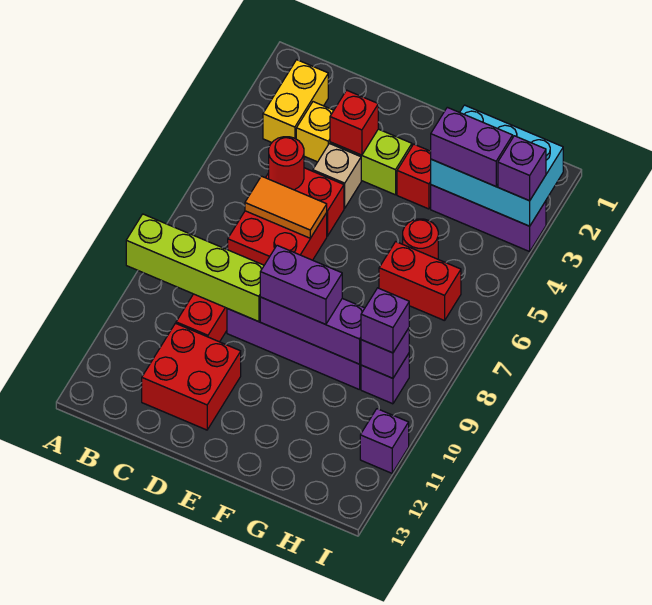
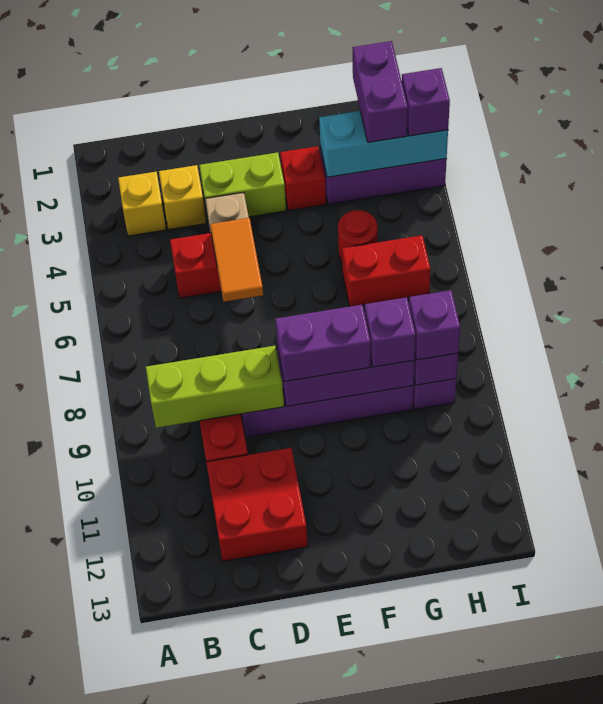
lime 1x4 brick [126,214,264,322] -> lime 1x3 brick [146,346,284,428]
yellow 1x2 brick [263,60,328,142] -> yellow 1x1 brick [118,172,166,236]
red 1x1 round brick [269,137,304,190] -> none
red 2x2 brick [228,211,327,265] -> none
orange 1x2 tile [245,176,327,238] -> orange 1x2 tile turned to [210,218,263,302]
red 1x1 brick [330,90,378,155] -> none
cyan 2x3 brick [431,105,563,226] -> cyan 1x3 brick [319,111,448,177]
purple 1x2 brick [431,107,513,186] -> purple 1x2 brick turned to [352,41,408,142]
purple 1x1 brick [360,409,409,473] -> purple 1x1 brick moved to [365,297,415,367]

